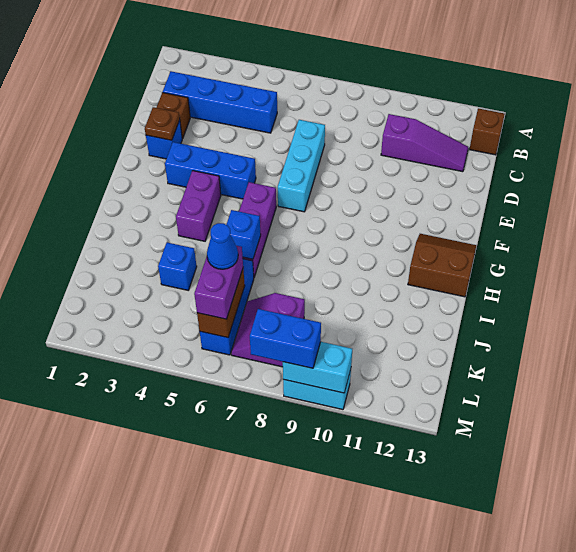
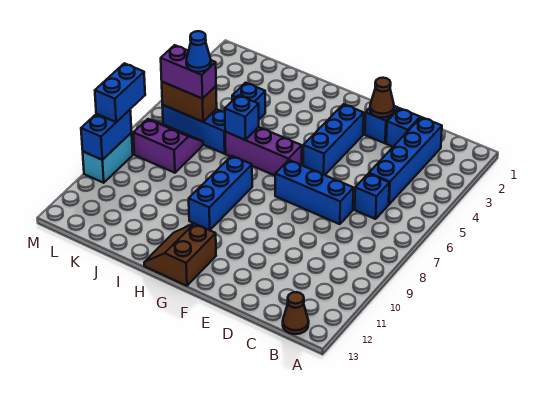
brown 1x1 brick [470,108,505,155] -> brown 1x1 cone [283,292,309,334]
none -> blue 1x1 brick [355,174,389,219]
purple 1x3 slope [381,114,468,172] -> none
brown 1x1 brick [156,93,190,138] -> blue 1x1 brick [386,108,420,147]
cyan 1x3 brick [278,120,325,212] -> blue 1x3 brick [275,160,354,224]
brown 1x1 plate [145,107,180,140] -> brown 1x1 cone [370,78,394,117]
purple 1x2 brick [176,171,221,241] -> none
brown 2x2 slope [408,234,476,297] -> brown 2x2 slope turned to [144,224,216,286]
none -> blue 1x3 brick [189,156,252,230]
cyan 1x2 brick [283,342,352,393] -> blue 1x2 brick [81,110,132,160]

